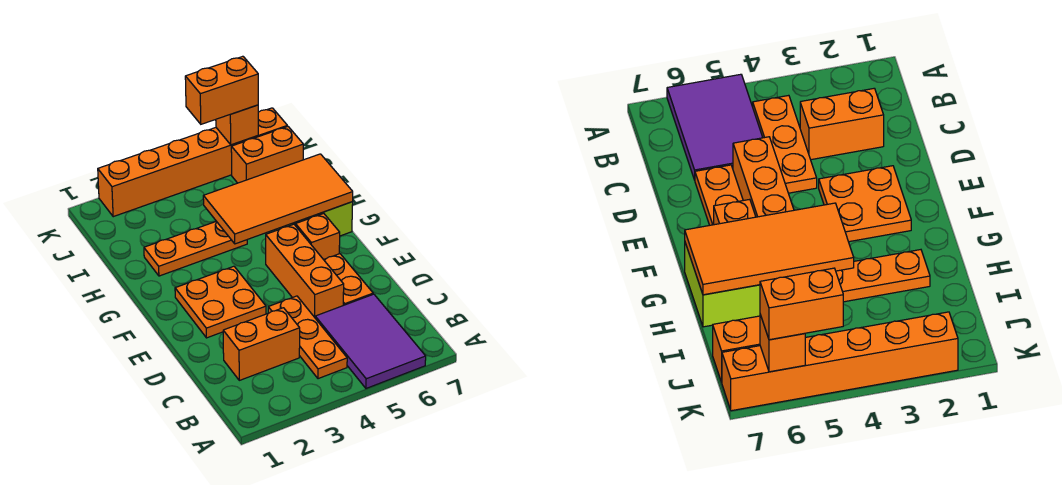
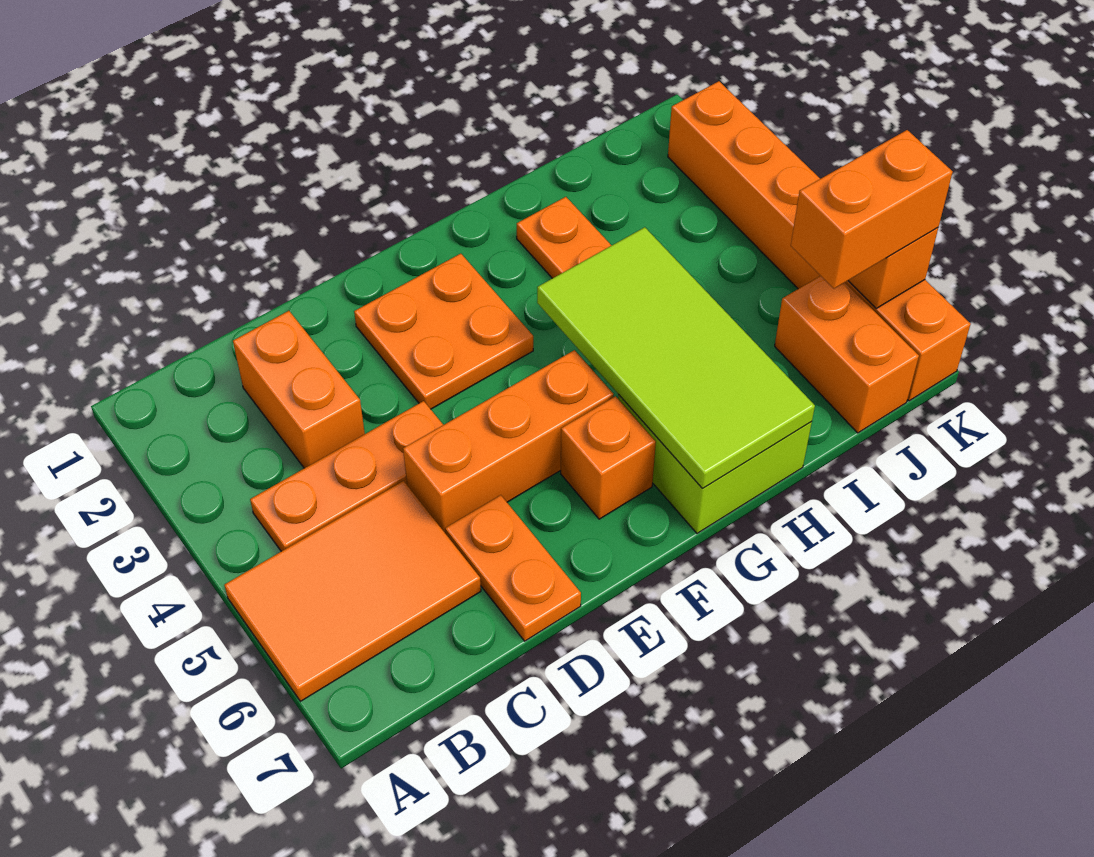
purple 2x3 tile [315,294,426,388] -> orange 2x3 tile [224,481,481,701]
orange 1x2 plate [324,254,373,305] -> orange 1x2 plate turned to [445,495,581,641]
orange 2x4 tile [203,154,353,244] -> lime 2x4 tile [537,227,815,488]
orange 1x2 brick [185,56,258,124] -> orange 1x2 brick turned to [791,130,953,289]

